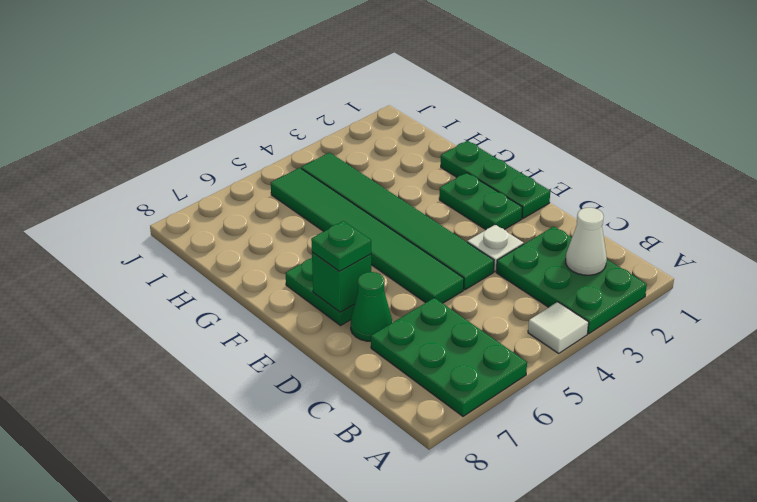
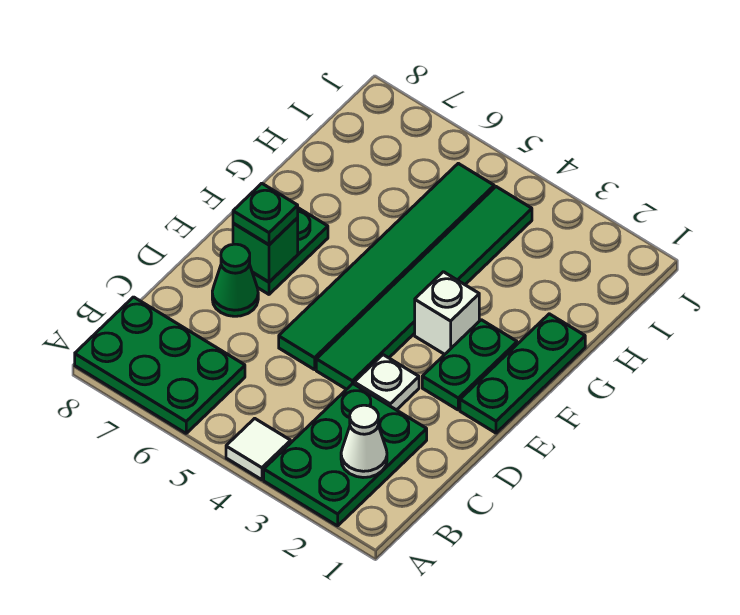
green 2x3 plate [371,298,527,416] -> green 2x3 plate turned to [75,297,245,433]
none -> white 1x1 brick [415,272,479,354]

